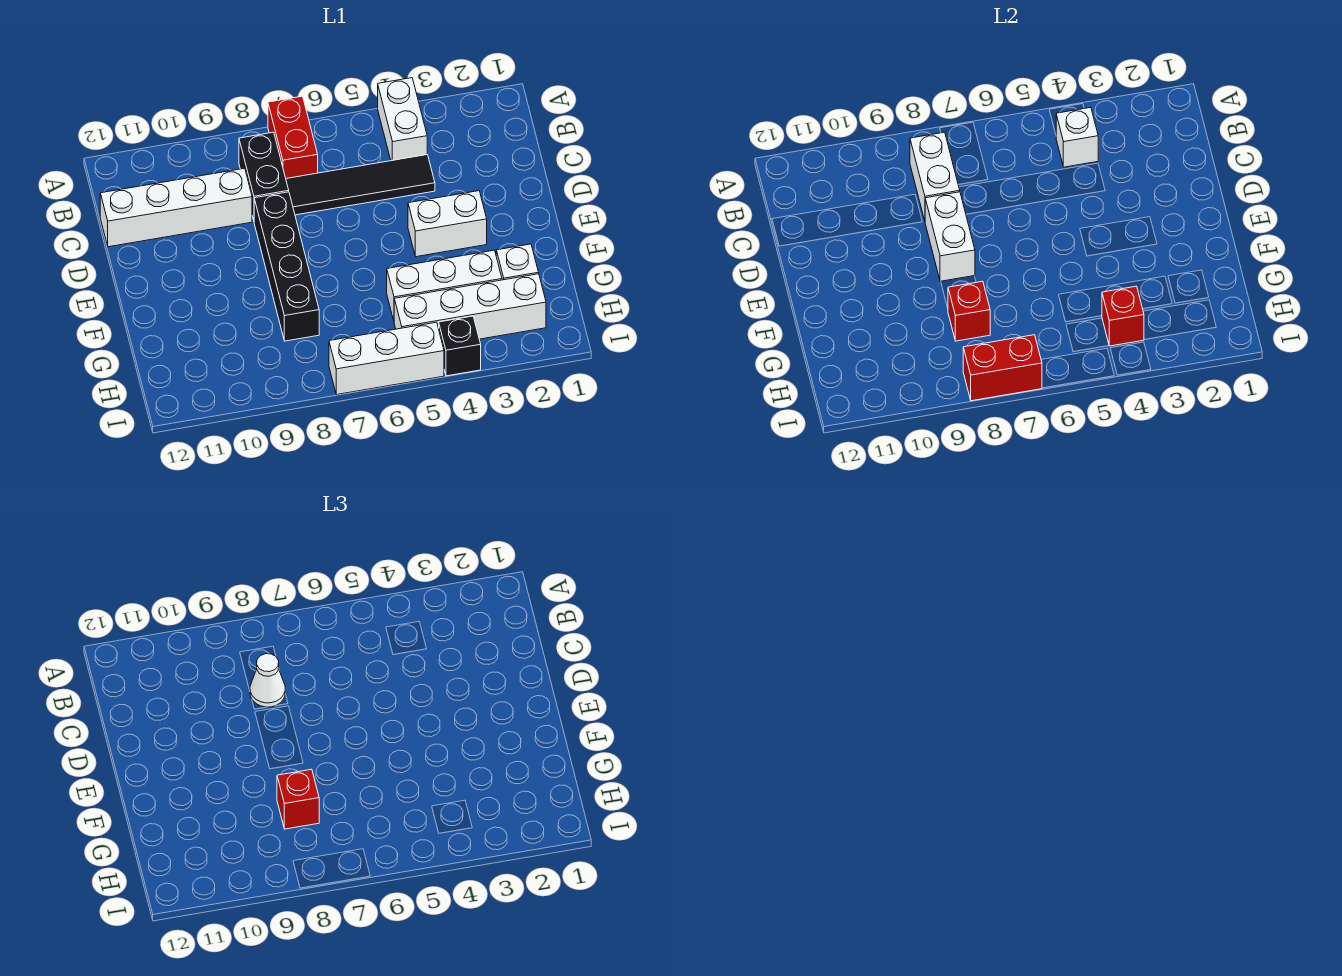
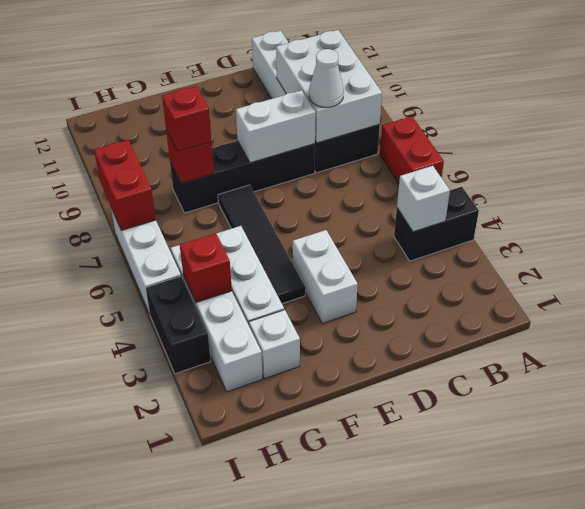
white 1x2 brick [378,78,427,161] -> black 1x2 brick [394,187,479,261]
red 1x2 brick [268,96,318,178] -> red 1x2 brick turned to [380,116,444,183]
white 1x2 brick [910,132,960,220] -> white 2x3 brick [276,30,382,143]
black 1x4 tile [286,155,435,215] -> black 1x4 tile moved to [218,185,305,304]
black 1x1 brick [439,316,481,376] -> black 1x2 brick [146,276,211,374]

